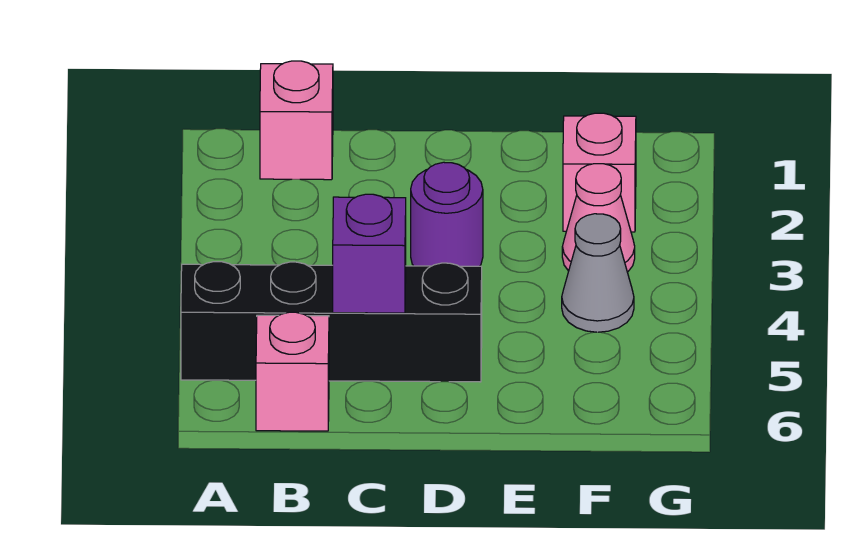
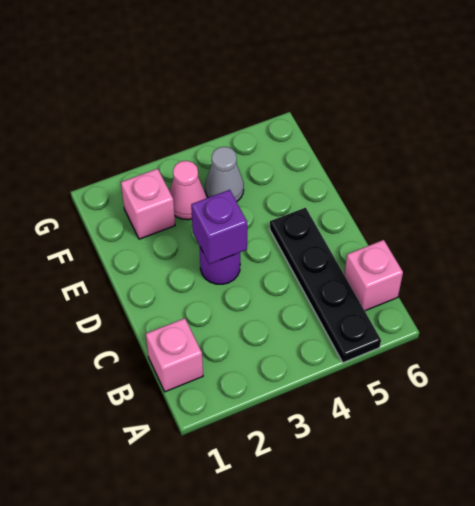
black 1x4 brick [181,262,482,382] -> black 1x4 plate [270,208,381,363]
purple 1x1 brick [333,194,406,313] -> purple 1x1 brick moved to [191,190,247,264]

